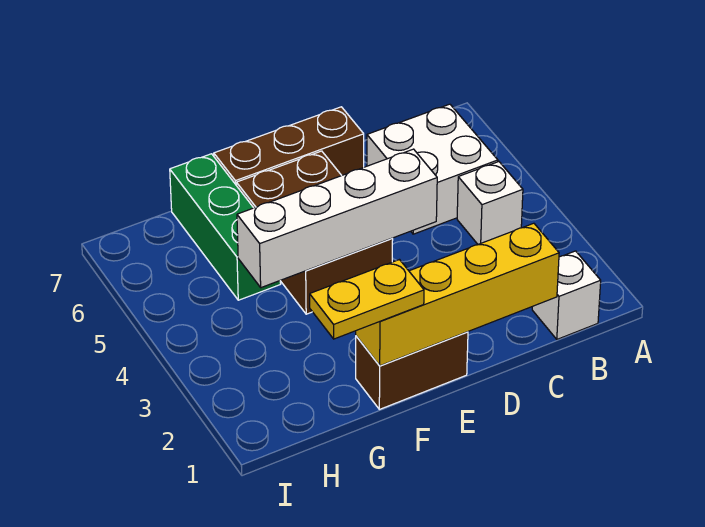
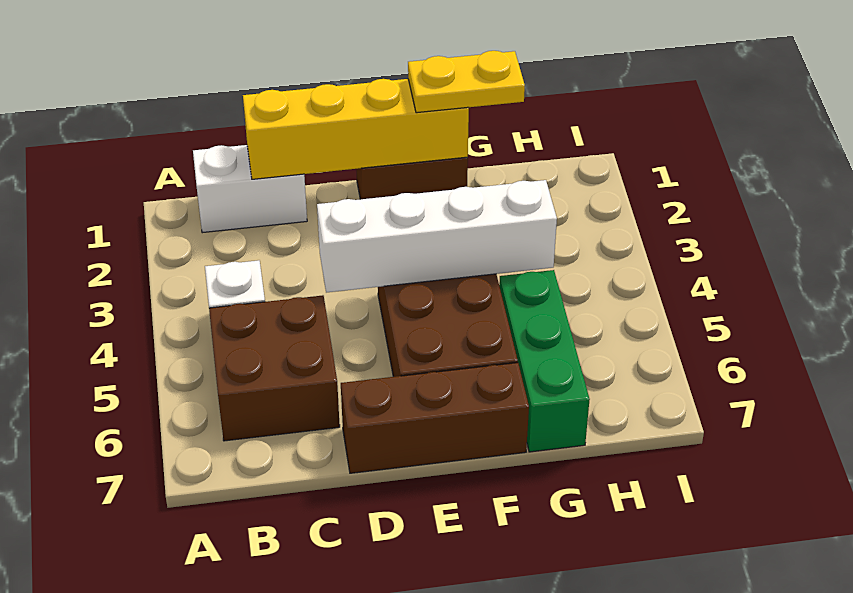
white 1x1 brick [532,251,601,339] -> white 1x2 brick [193,145,307,233]
white 2x2 brick [367,104,498,234] -> brown 2x2 brick [209,295,340,441]

